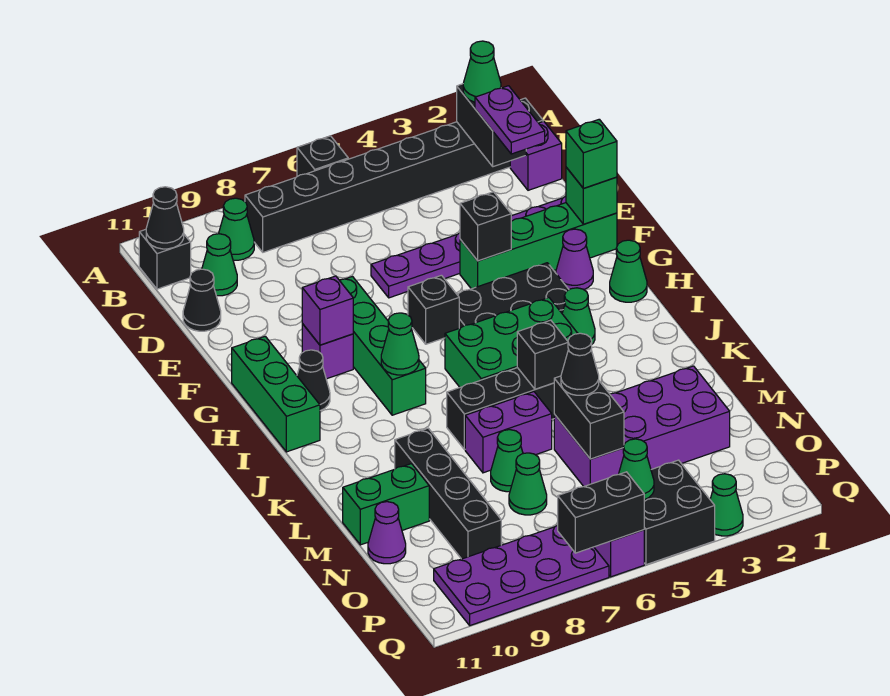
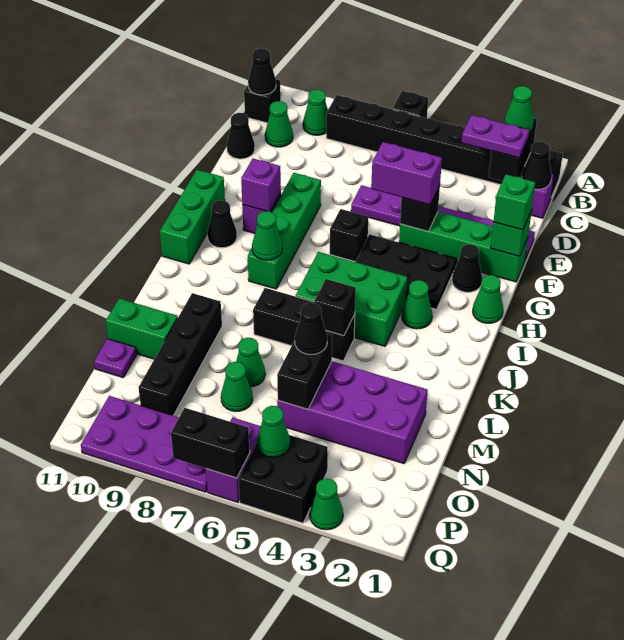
none -> black 1x1 cone [521,141,552,189]
purple 1x2 plate [475,86,545,154] -> purple 1x2 plate turned to [462,115,529,158]
purple 1x1 cone [556,229,593,290] -> black 1x1 cone [452,244,482,292]
purple 1x2 brick [465,392,552,473] -> purple 1x2 brick moved to [371,142,442,205]
purple 1x1 cone [368,502,406,564] -> purple 1x1 plate [94,339,137,378]

